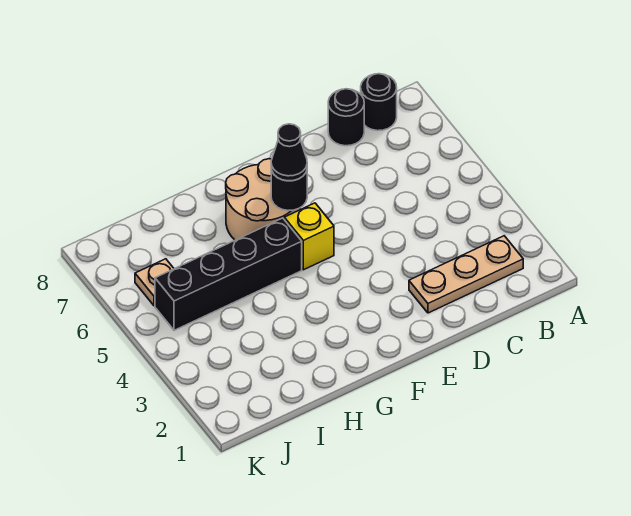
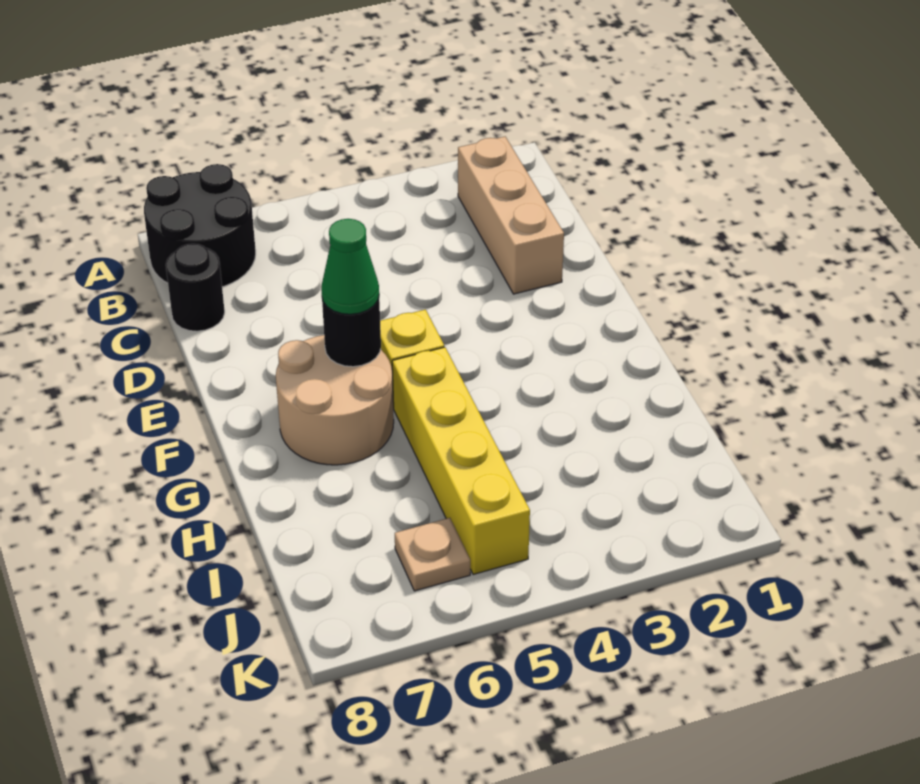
tan 1x3 plate [409,236,523,313] -> tan 1x3 brick [458,137,564,294]
black 1x1 round brick [361,74,397,131] -> black 2x2 round brick [144,164,256,287]
black 1x1 cone [271,124,307,181] -> green 1x1 cone [321,219,379,314]
black 1x4 brick [155,218,302,330] -> yellow 1x4 brick [392,347,530,575]

